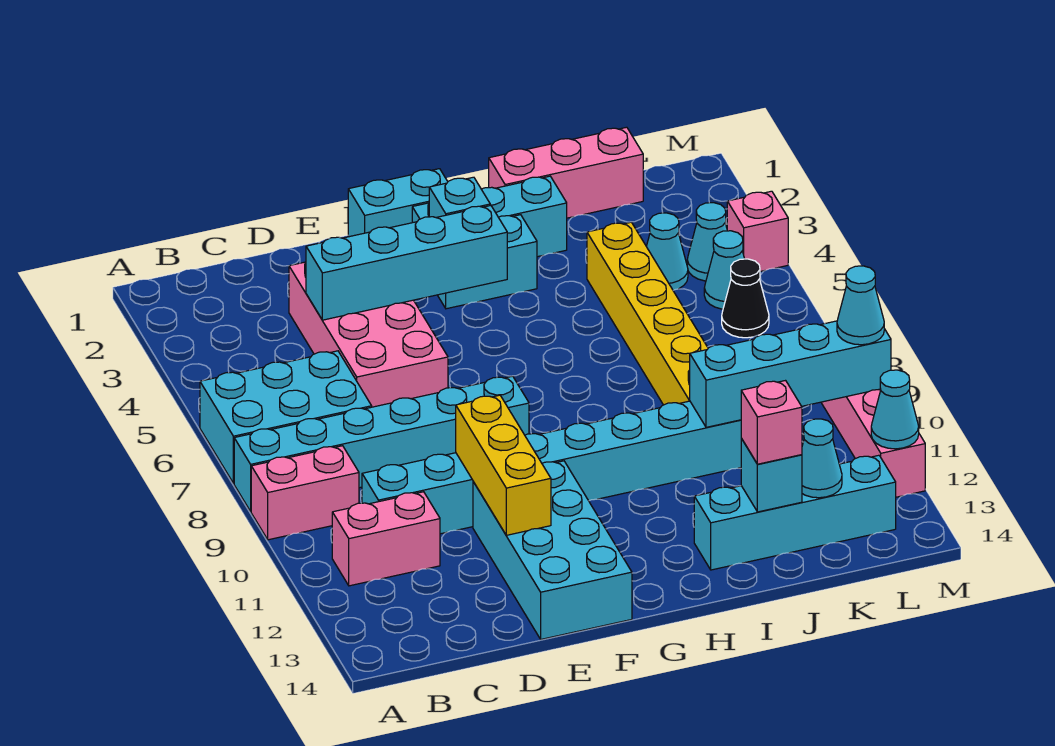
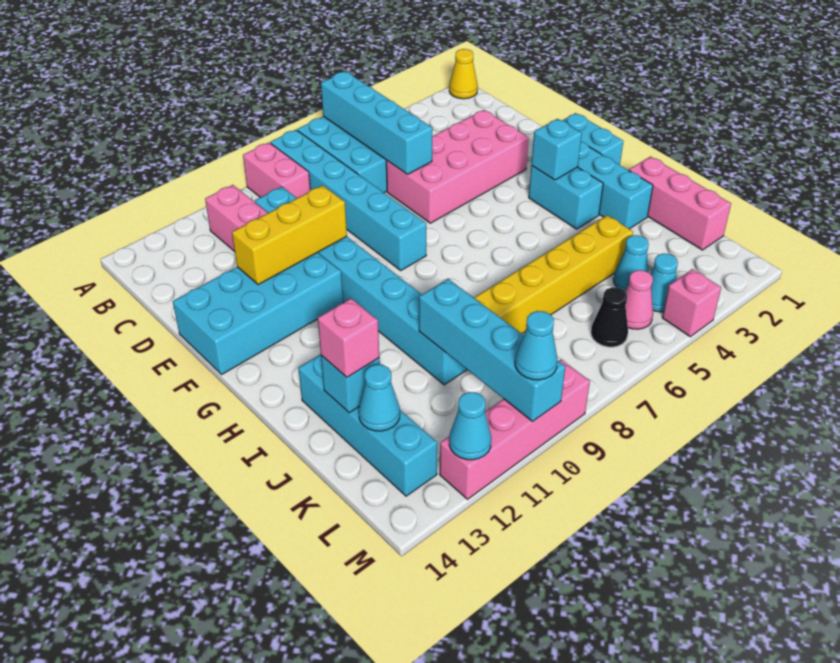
none -> yellow 1x1 cone [449,49,478,99]
cyan 1x4 brick [306,205,507,320] -> cyan 1x4 brick moved to [321,71,432,174]
cyan 1x1 cone [704,231,744,309] -> pink 1x1 cone [625,270,653,329]

